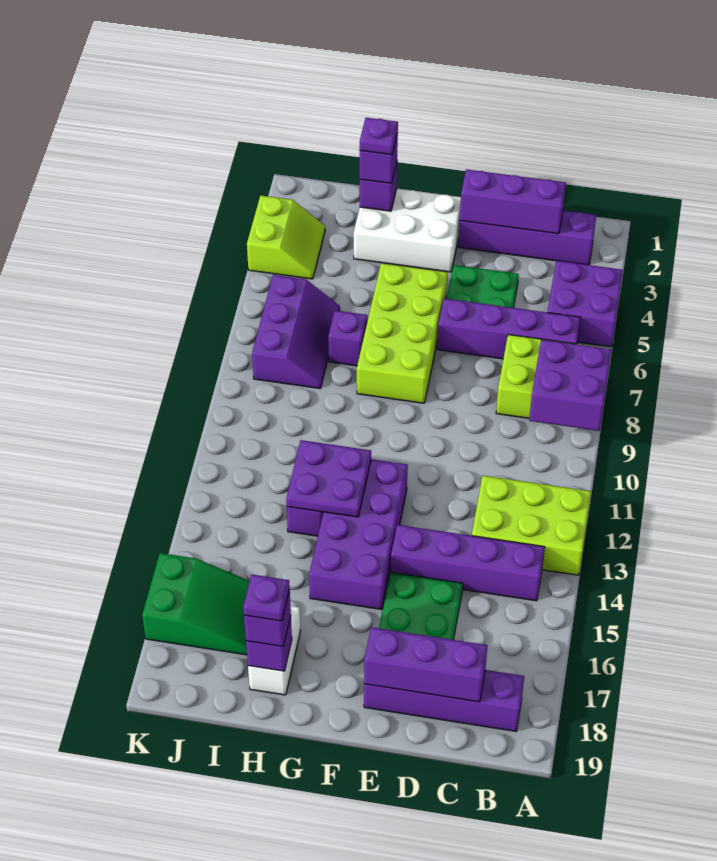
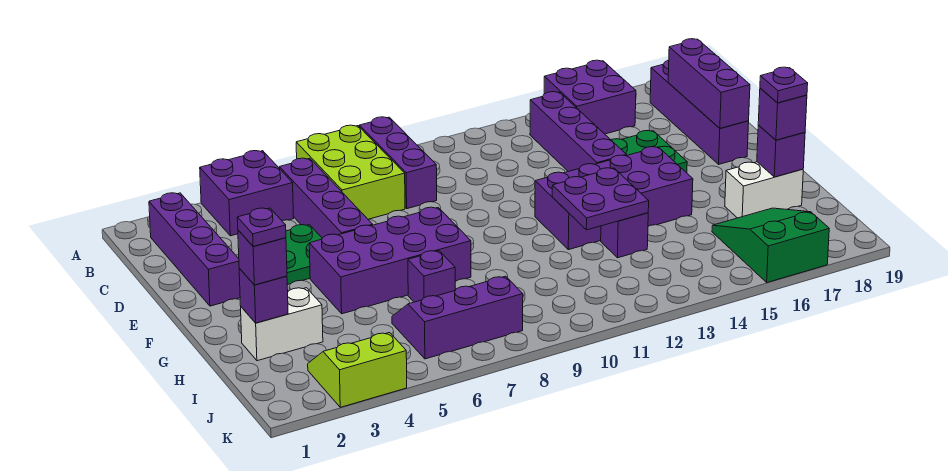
purple 2x2 brick [529,339,612,431] -> purple 2x2 brick moved to [544,60,636,134]
lime 2x3 brick [472,476,591,575] -> none
purple 1x3 brick [460,169,566,234] -> purple 1x3 brick moved to [359,117,437,209]
white 2x3 brick [354,189,461,272] -> white 1x2 brick [241,288,323,361]
lime 2x4 brick [357,263,447,403] -> purple 2x4 brick [309,207,471,314]

